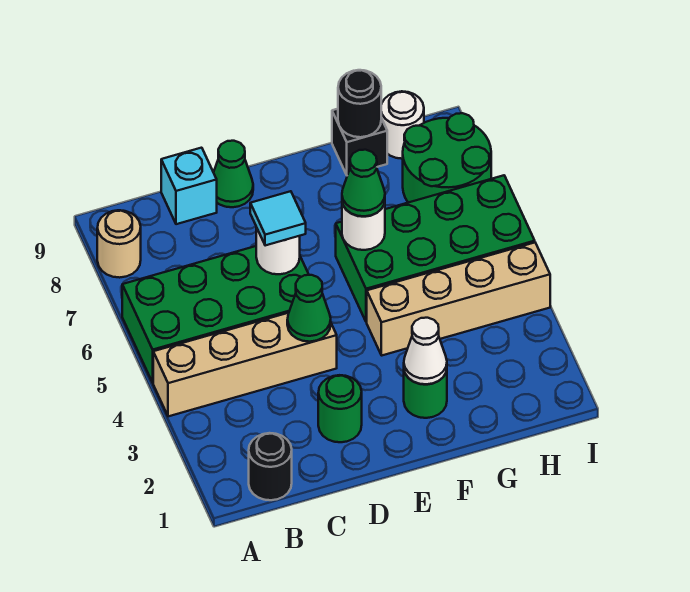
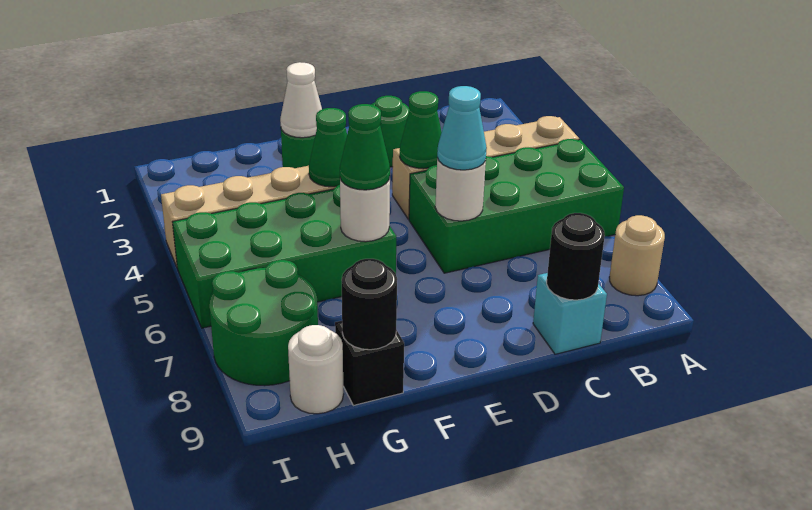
black 1x1 round brick [249,433,292,500] -> black 1x1 round brick moved to [547,213,605,300]
cyan 1x1 tile [250,191,306,246] -> cyan 1x1 cone [437,86,487,170]
green 1x1 cone [214,141,253,207] -> green 1x1 cone moved to [309,108,347,187]

